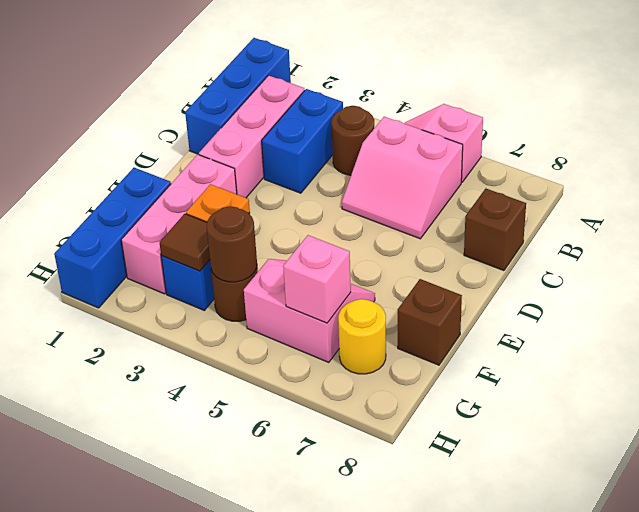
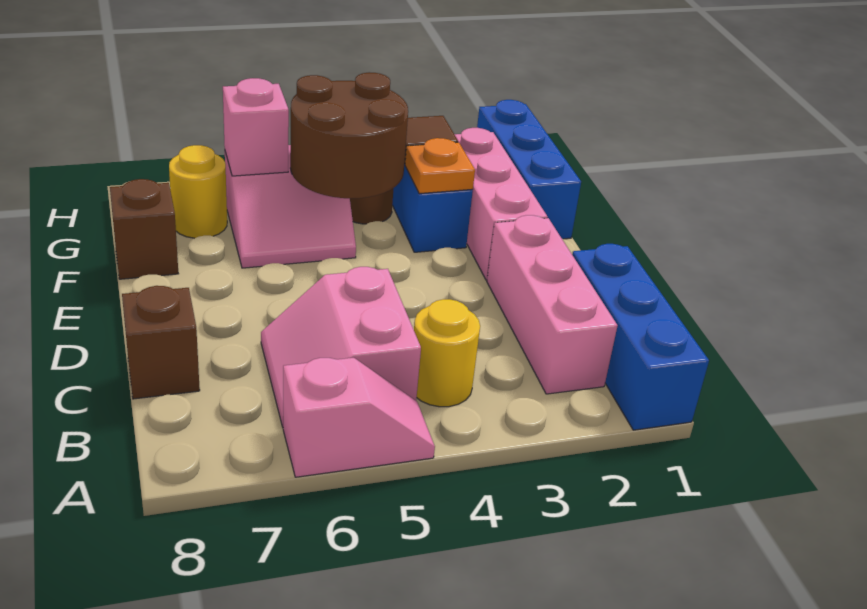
blue 1x2 brick [262,89,343,193] -> none
brown 1x1 round brick [332,106,374,175] -> yellow 1x1 round brick [414,299,480,407]
pink 2x2 slope [342,117,463,239] -> pink 2x2 slope turned to [261,267,421,427]
brown 1x1 round brick [207,206,257,282] -> brown 2x2 round brick [290,72,408,198]

